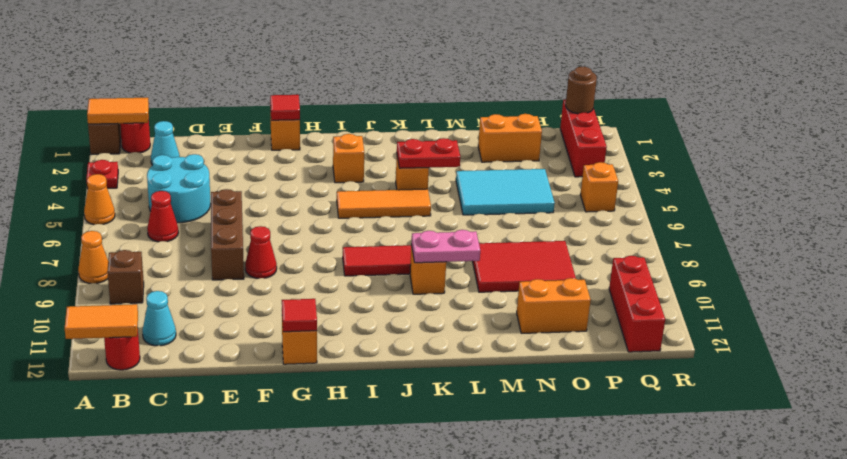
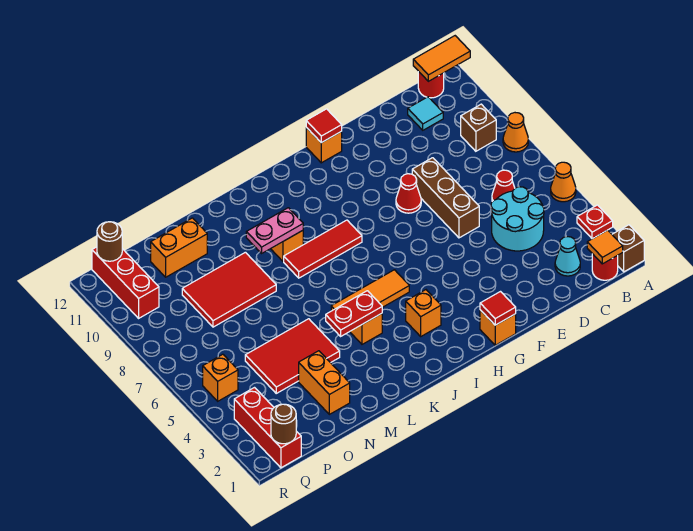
orange 1x2 tile [87,98,149,124] -> orange 1x1 tile [587,230,623,264]
cyan 1x1 cone [142,291,176,346] -> cyan 1x1 tile [408,97,443,130]
cyan 2x3 tile [456,169,555,215] -> red 2x3 tile [245,319,340,393]
orange 1x2 brick [478,114,542,162] -> orange 1x2 brick turned to [299,351,350,414]
none -> brown 1x1 round brick [97,222,122,261]

